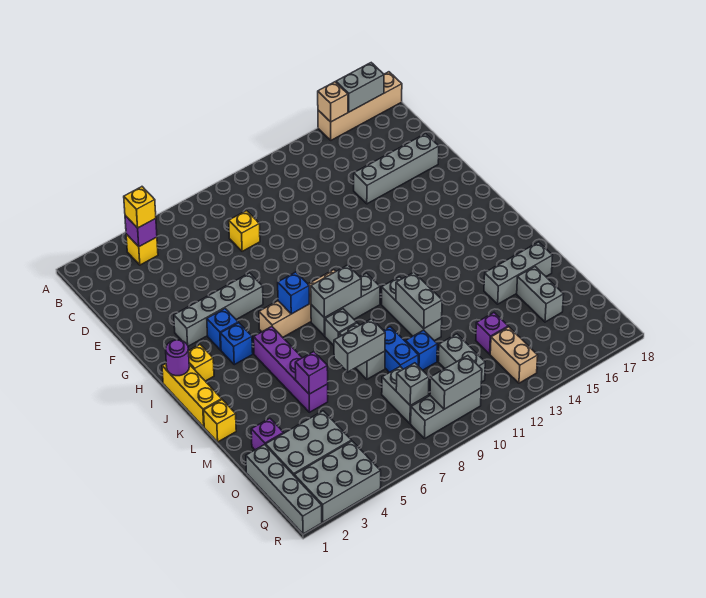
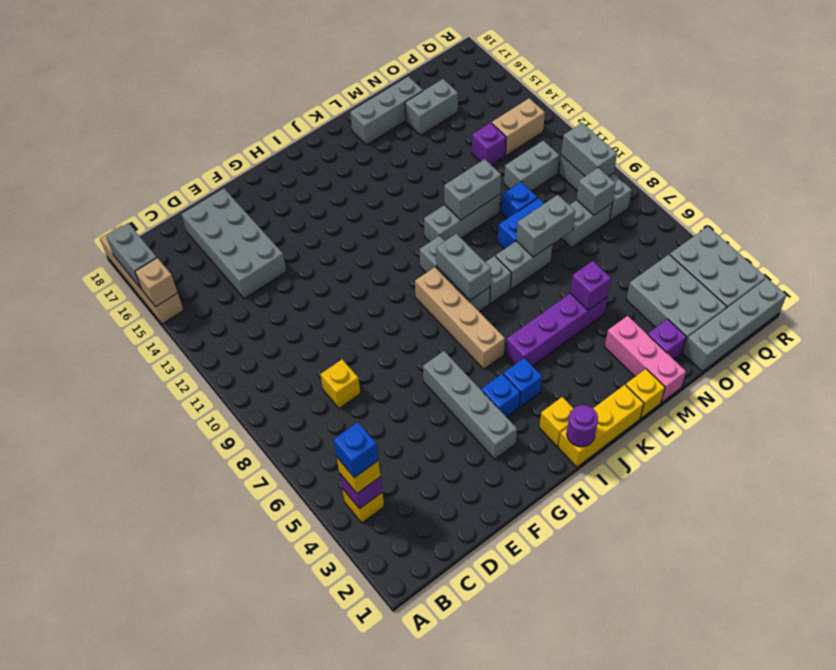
grey 1x4 brick [354,134,439,204] -> grey 2x4 brick [181,189,287,299]
blue 1x1 brick [278,272,309,314] -> blue 1x1 brick moved to [333,422,378,478]
none -> pink 1x3 brick [605,316,686,402]
grey 1x2 brick [334,319,385,372] -> grey 1x2 brick turned to [516,195,575,257]
grey 1x3 brick [484,242,553,304] -> grey 1x3 brick turned to [350,76,423,145]

